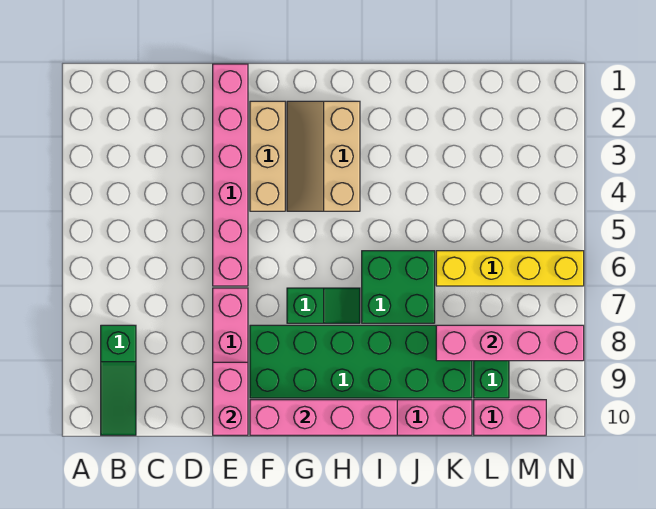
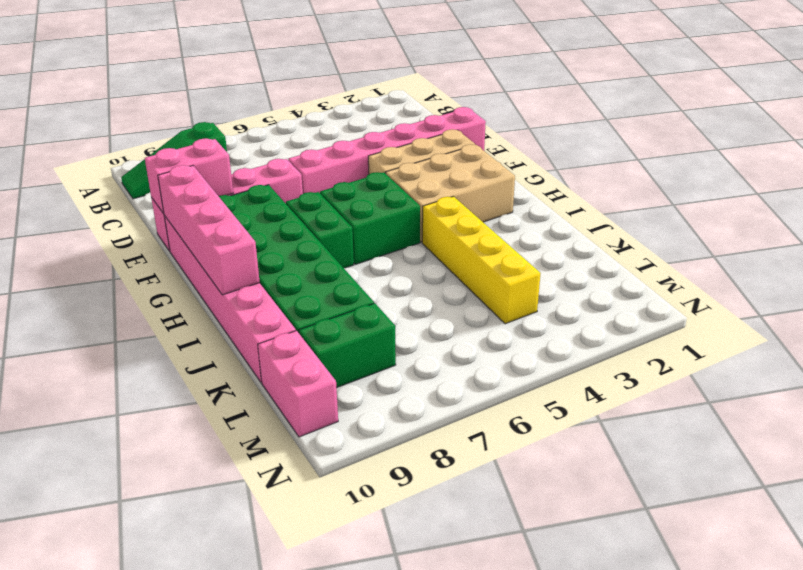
tan 2x3 slope [287,101,360,211] -> tan 2x3 brick [386,144,515,242]
green 1x2 slope [287,288,360,323] -> green 1x2 brick [286,192,354,268]
green 2x2 brick [362,251,435,323] -> green 2x2 brick moved to [320,172,420,264]
yellow 1x4 brick [436,251,584,286] -> yellow 1x4 brick moved to [422,196,541,324]
pink 1x4 brick [436,325,584,361] -> none

